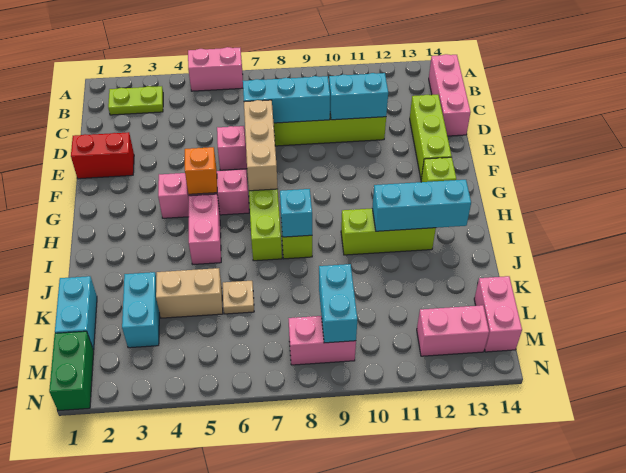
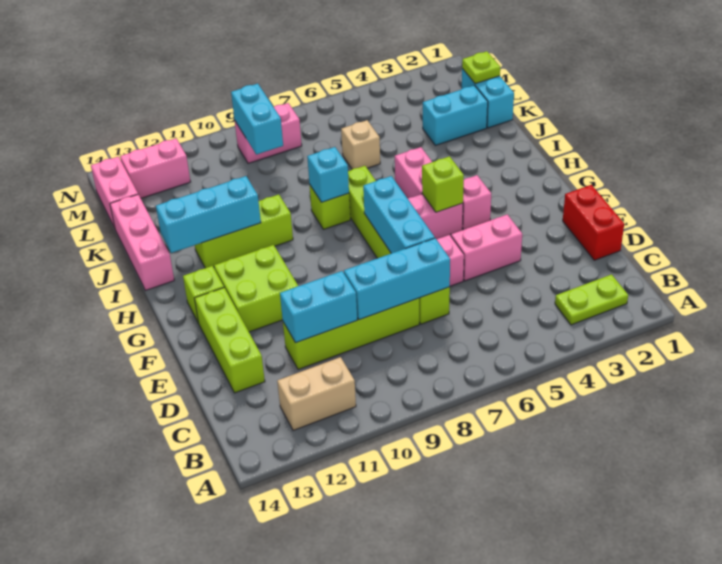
pink 1x2 brick [188,47,243,91] -> pink 1x2 brick moved to [451,214,522,281]
pink 1x3 brick [429,54,471,136] -> pink 1x3 brick moved to [110,195,174,291]
red 1x2 brick [71,132,134,179] -> red 1x2 brick turned to [563,185,624,260]
tan 1x3 brick [244,100,278,191] -> cyan 1x3 brick [363,176,435,253]
none -> lime 2x2 brick [214,245,298,332]
orange 1x1 brick [185,147,217,194] -> lime 1x1 brick [422,156,464,212]
cyan 1x2 brick [122,272,159,348] -> cyan 1x2 brick turned to [423,85,488,145]
tan 1x2 brick [156,268,223,318] -> tan 1x2 brick moved to [277,357,356,431]
tan 1x1 plate [223,281,254,314] -> tan 1x1 brick [341,120,380,169]
none -> lime 1x1 plate [462,51,500,84]
green 1x2 brick [49,331,94,411] -> none

